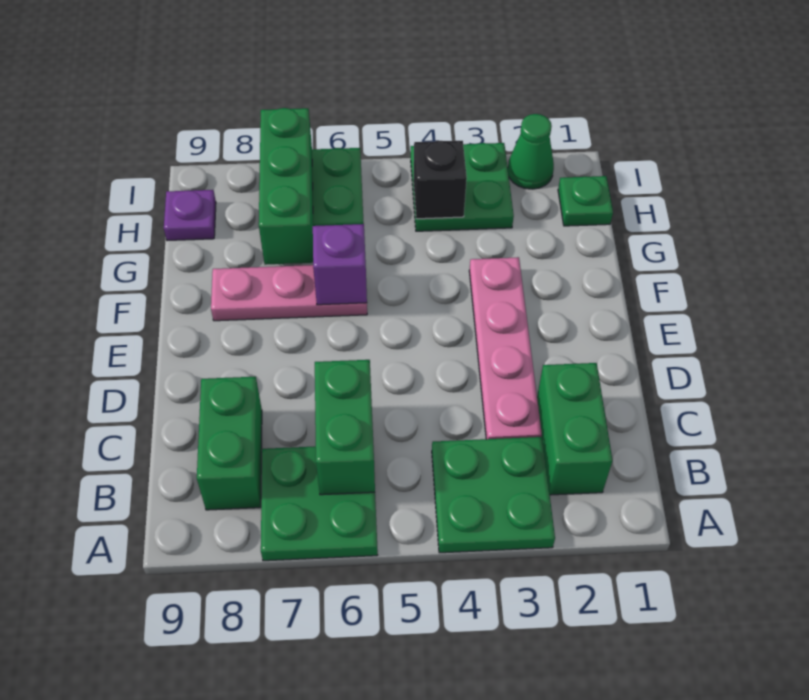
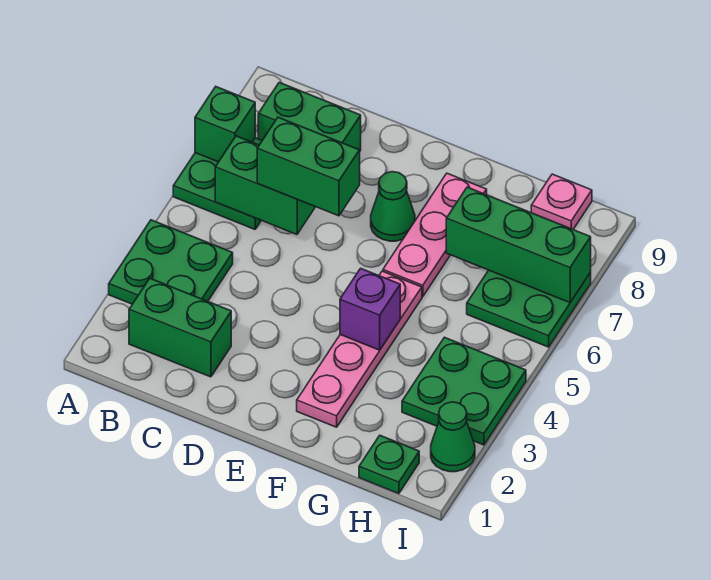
none -> green 1x1 brick [195,87,255,162]
pink 1x4 plate [469,257,542,439] -> pink 1x4 plate turned to [297,271,422,427]
none -> green 1x2 brick [257,117,360,216]
none -> green 1x1 cone [371,172,415,241]
purple 1x1 brick [313,224,367,305] -> purple 1x1 brick moved to [340,268,400,350]
black 1x1 brick [413,141,467,219] -> none
purple 1x1 plate [164,190,216,241] -> pink 1x1 plate [531,174,592,229]

